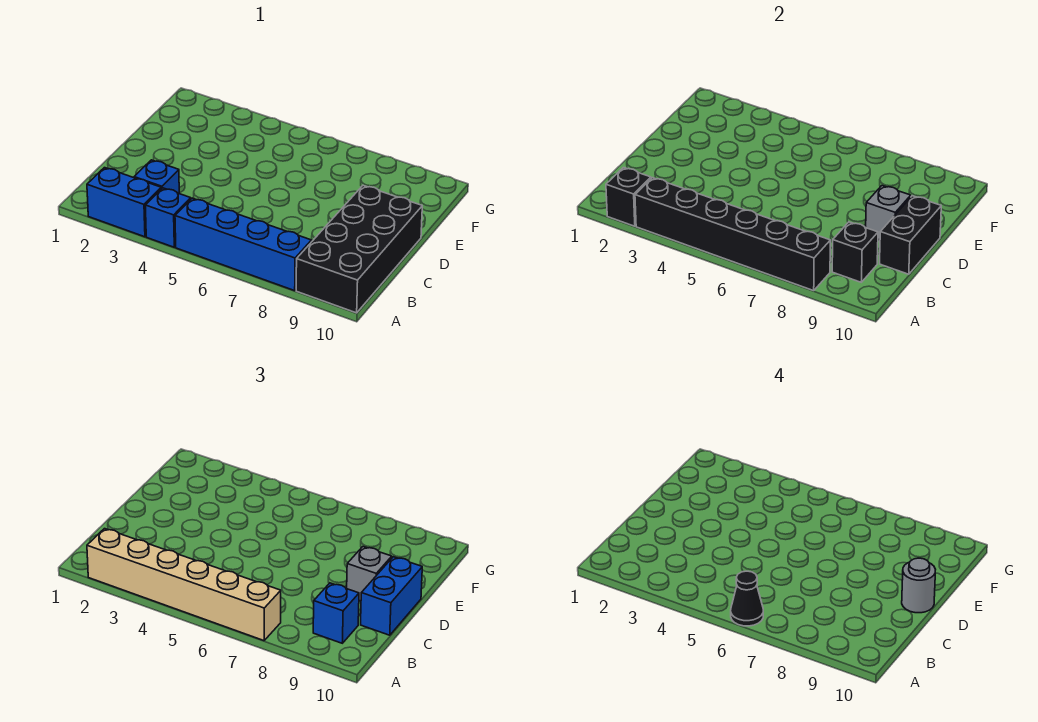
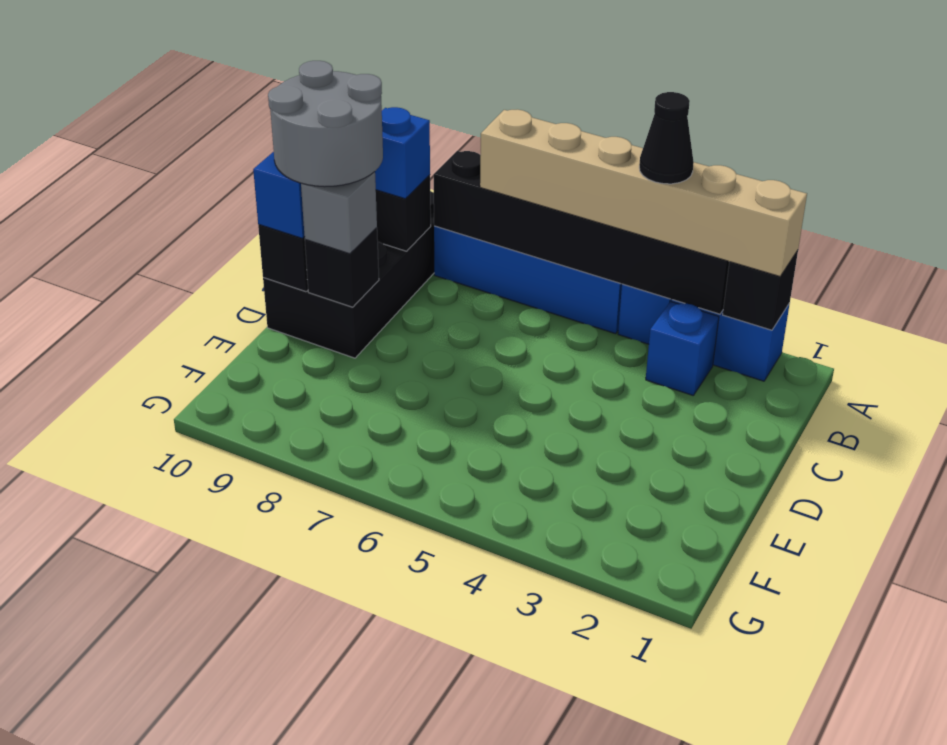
black 1x1 cone [731,571,763,626] -> black 1x1 cone moved to [639,92,694,184]
grey 1x1 brick [866,186,911,240] -> black 1x1 brick [305,228,379,307]
grey 1x1 round brick [902,558,936,613] -> grey 2x2 round brick [268,61,383,187]

